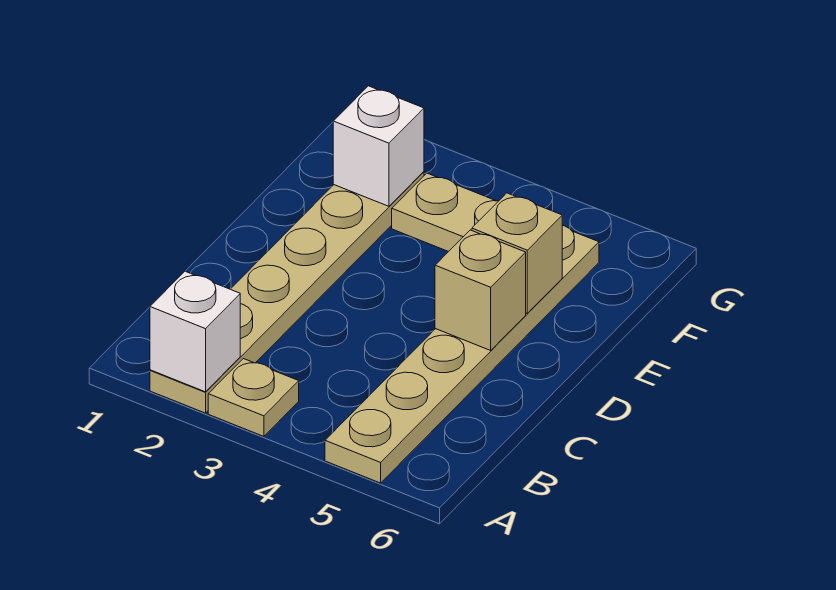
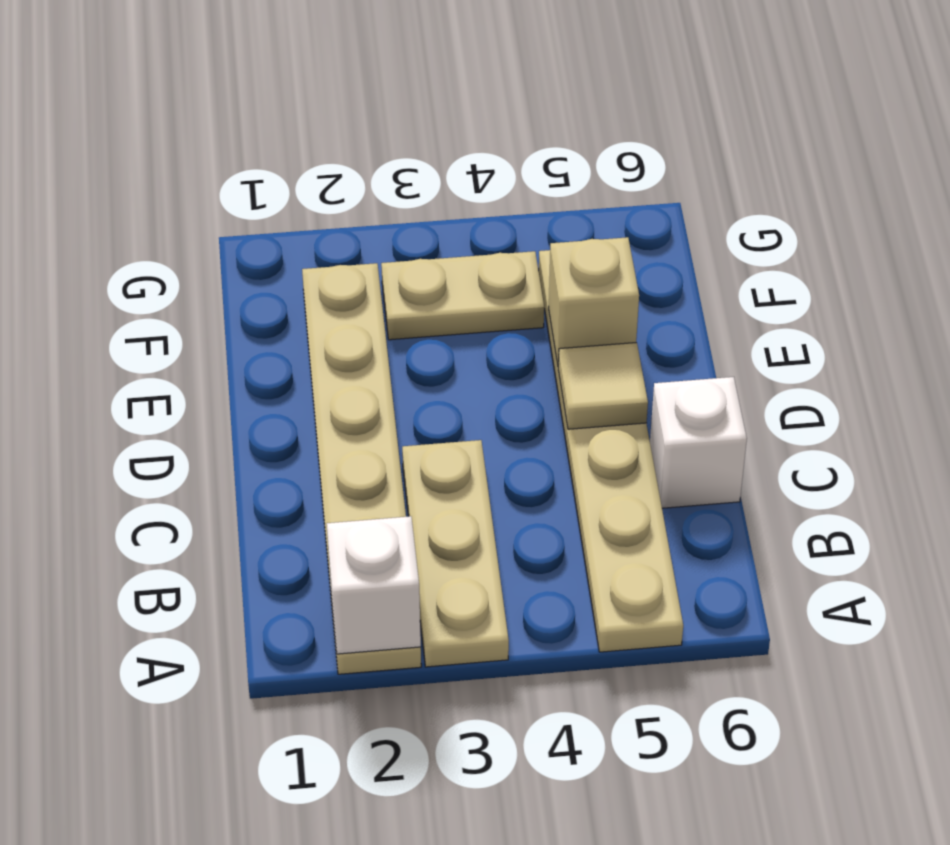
tan 1x1 plate [208,359,299,436] -> tan 1x3 plate [402,440,509,667]
tan 1x1 brick [435,230,526,350] -> tan 1x1 tile [558,343,648,429]
white 1x1 brick [333,86,424,206] -> white 1x1 brick moved to [650,377,747,508]

